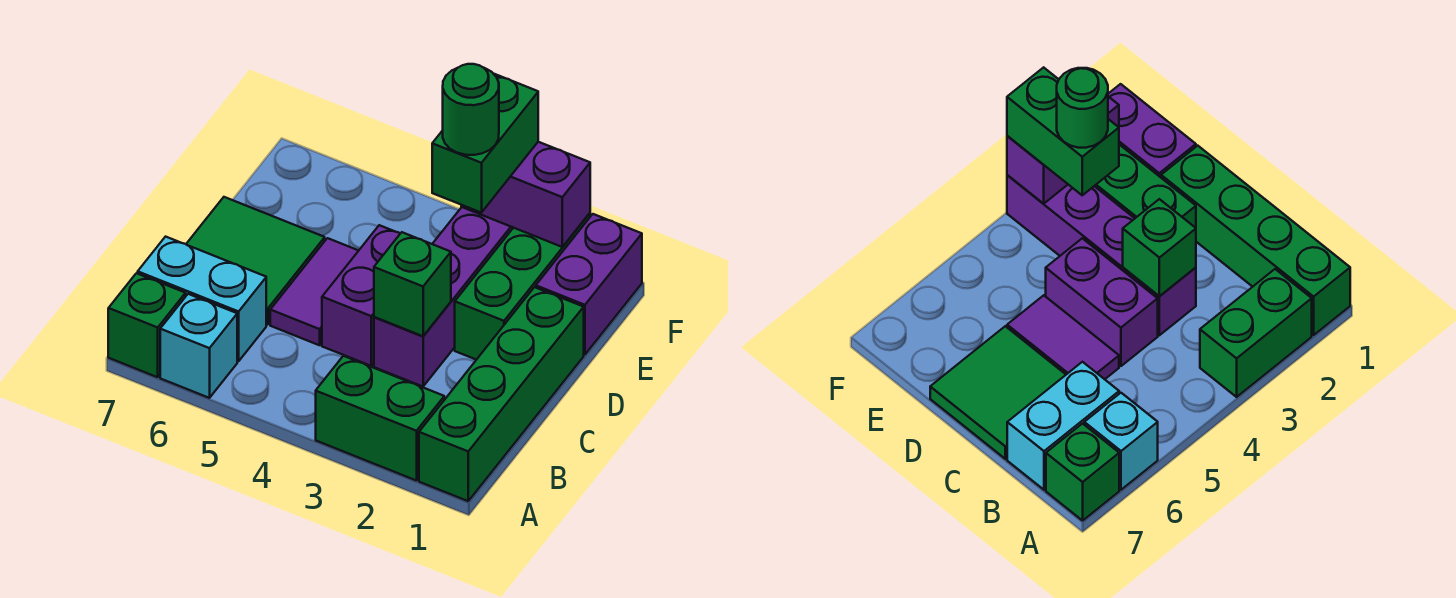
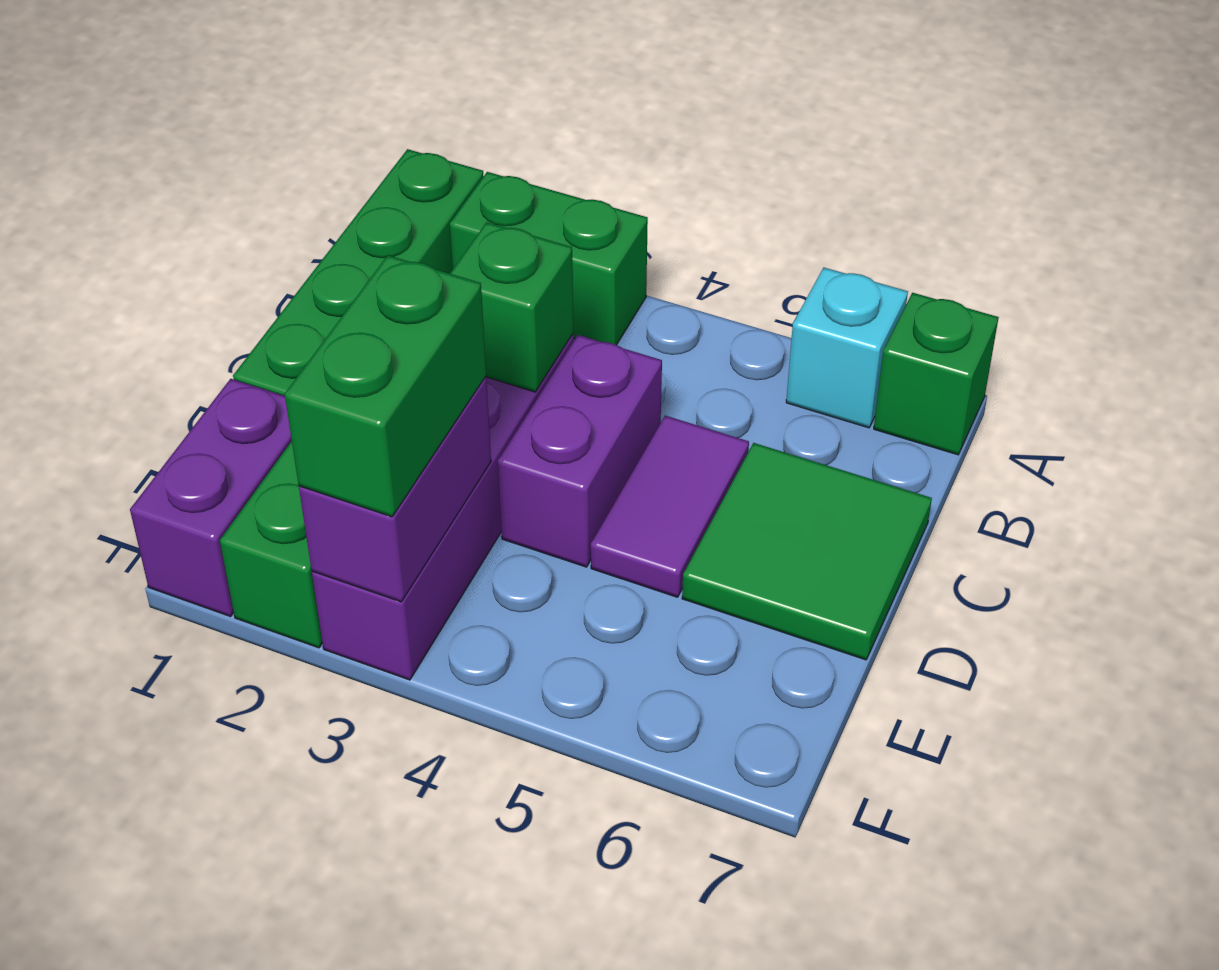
cyan 1x2 brick [138,237,266,361] -> none
green 1x1 round brick [443,64,499,155] -> none
purple 1x2 brick [461,142,590,247] -> purple 1x2 brick turned to [299,377,491,602]

